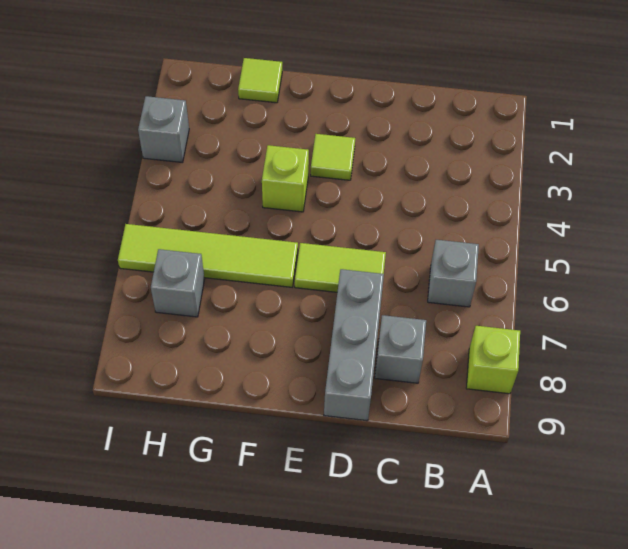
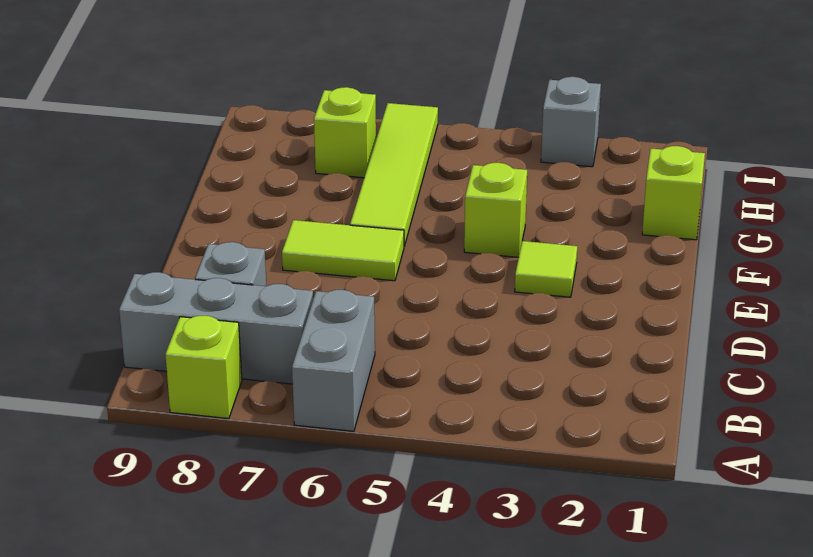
grey 1x1 brick [428,240,479,307] -> grey 1x2 brick [292,290,375,431]
lime 1x2 tile [295,243,386,292] -> lime 1x2 tile turned to [282,220,404,281]
grey 1x3 brick [324,269,384,421] -> grey 1x3 brick moved to [119,272,313,384]
lime 1x1 tile [238,58,282,103] -> lime 1x1 brick [642,146,705,240]
grey 1x1 brick [151,249,205,317] -> lime 1x1 brick [314,87,376,178]

